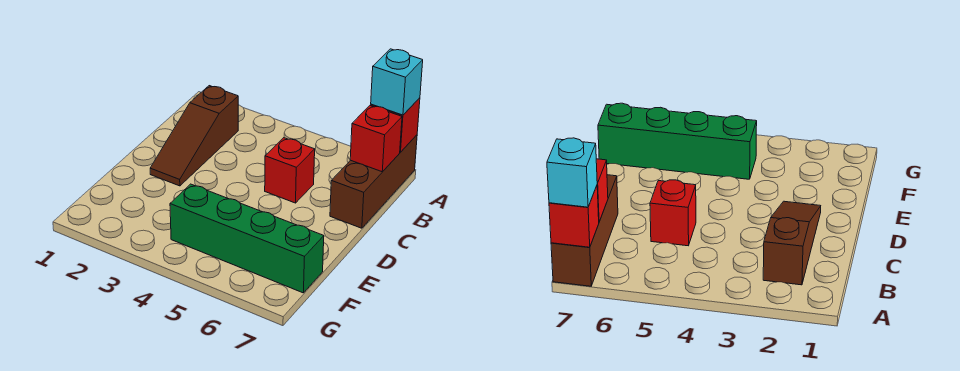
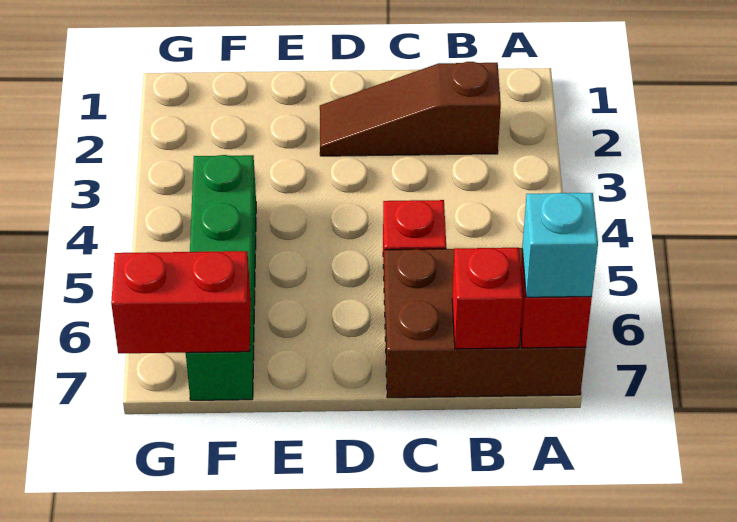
brown 1x3 brick [330,135,417,228] -> brown 2x3 brick [384,248,586,398]
none -> red 1x2 brick [111,251,251,353]

